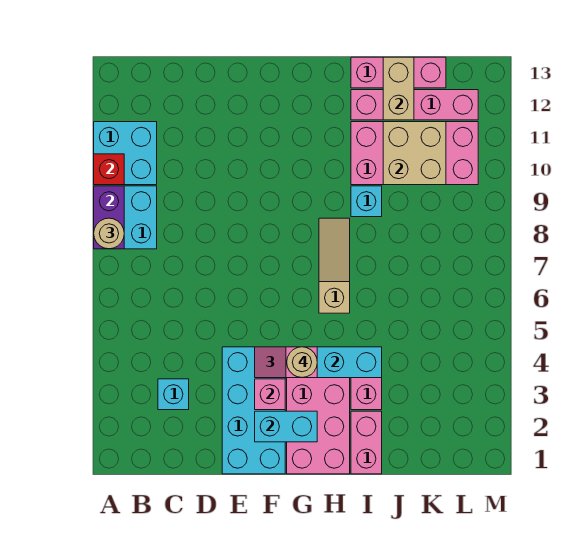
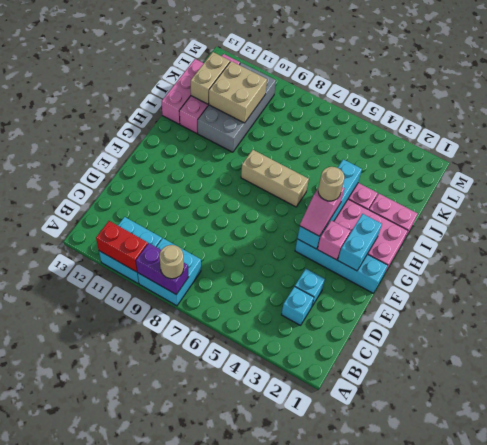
red 1x1 brick [94,154,124,185] -> red 1x2 brick [96,221,148,272]
cyan 2x4 brick [222,347,285,474] -> cyan 1x4 brick [295,239,388,293]
tan 1x3 slope [319,218,350,313] -> tan 1x3 brick [241,150,309,207]
cyan 1x1 brick [351,186,382,217] -> cyan 1x1 brick moved to [295,269,325,306]
pink 2x4 brick [351,122,478,185] -> grey 2x4 brick [198,63,276,152]
tan 1x2 brick [383,57,414,120] -> tan 1x2 brick turned to [191,52,230,104]

